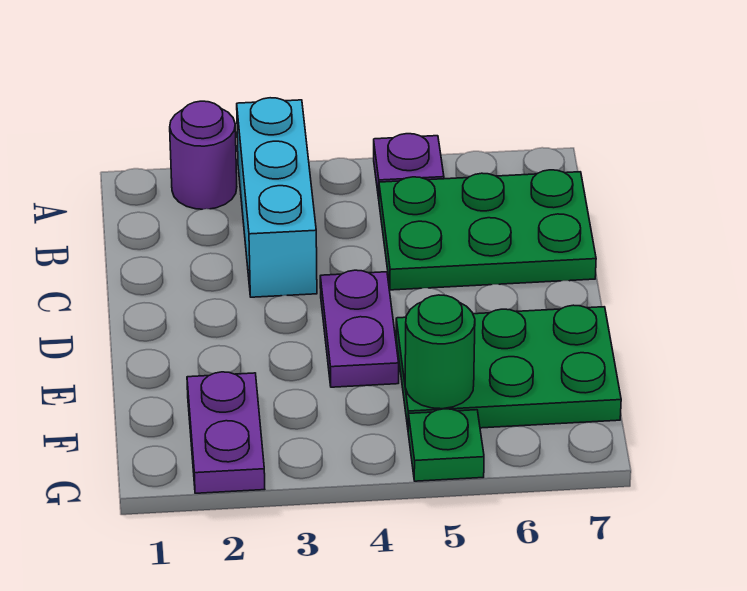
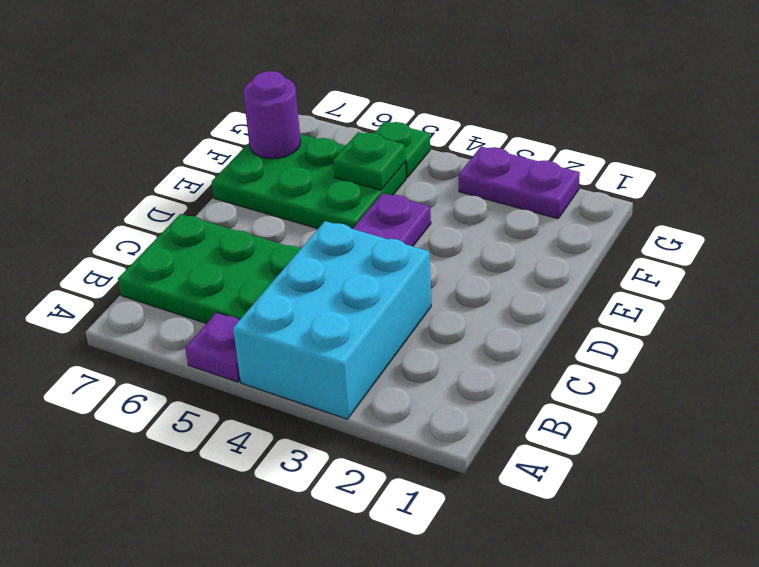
purple 1x1 round brick [170,101,237,209] -> purple 1x1 round brick moved to [243,71,301,159]
cyan 1x3 brick [237,98,317,297] -> cyan 2x3 brick [233,221,431,419]
purple 1x2 plate [187,372,265,493] -> purple 1x2 plate turned to [458,147,580,219]
green 1x1 round brick [405,295,475,409] -> green 1x1 plate [333,132,405,190]

